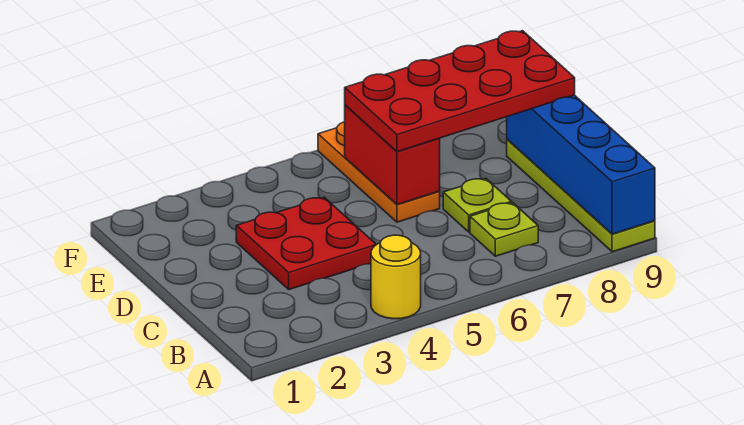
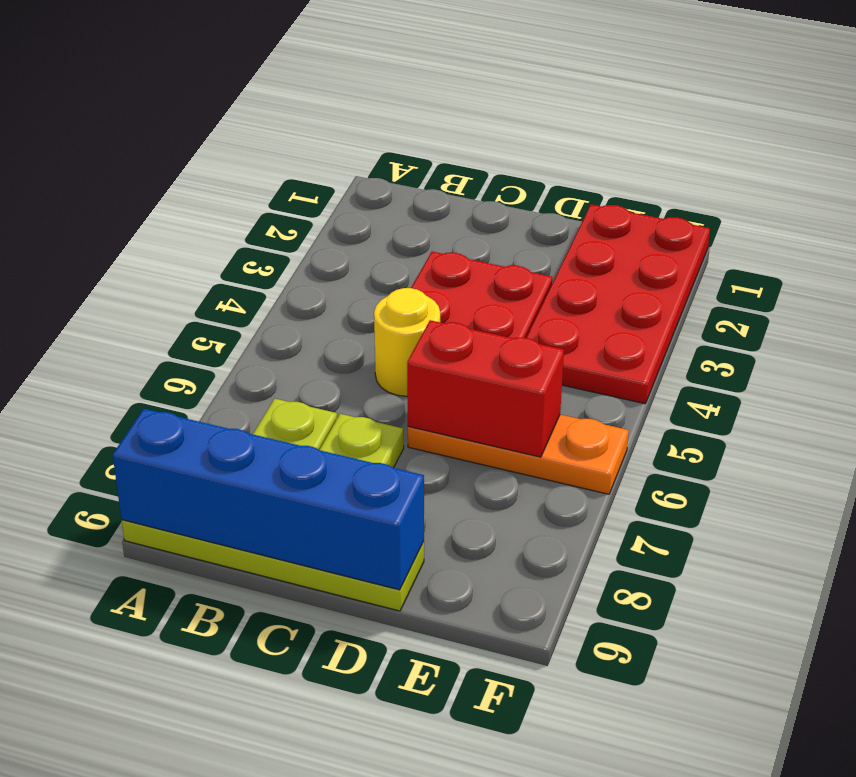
yellow 1x1 round brick [371,235,421,319] -> yellow 1x1 round brick moved to [374,288,440,396]
red 2x4 plate [345,31,575,152] -> red 2x4 plate moved to [526,204,710,404]

